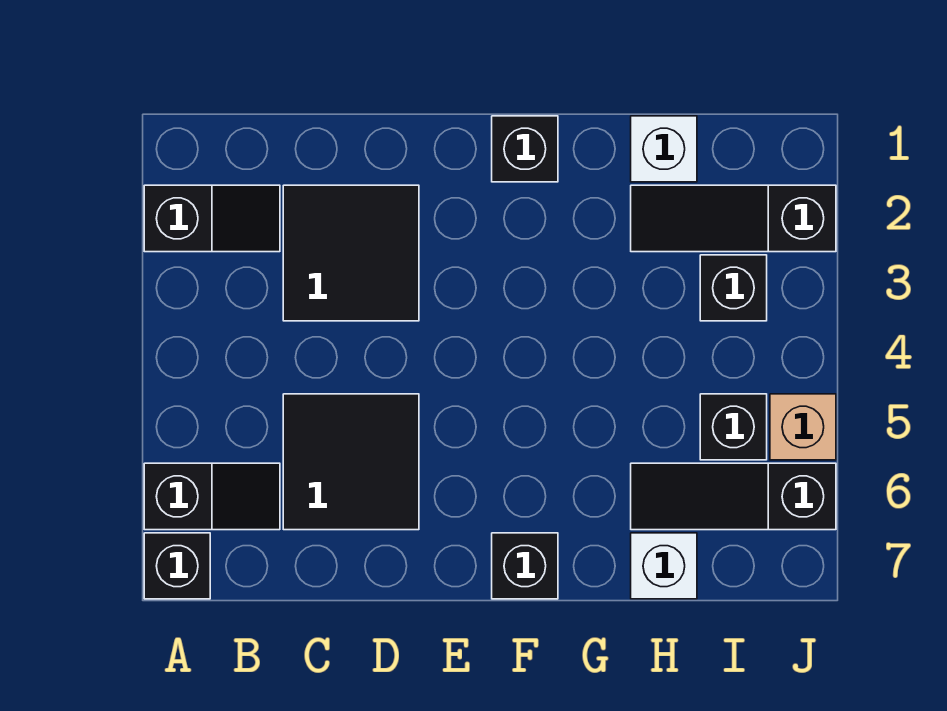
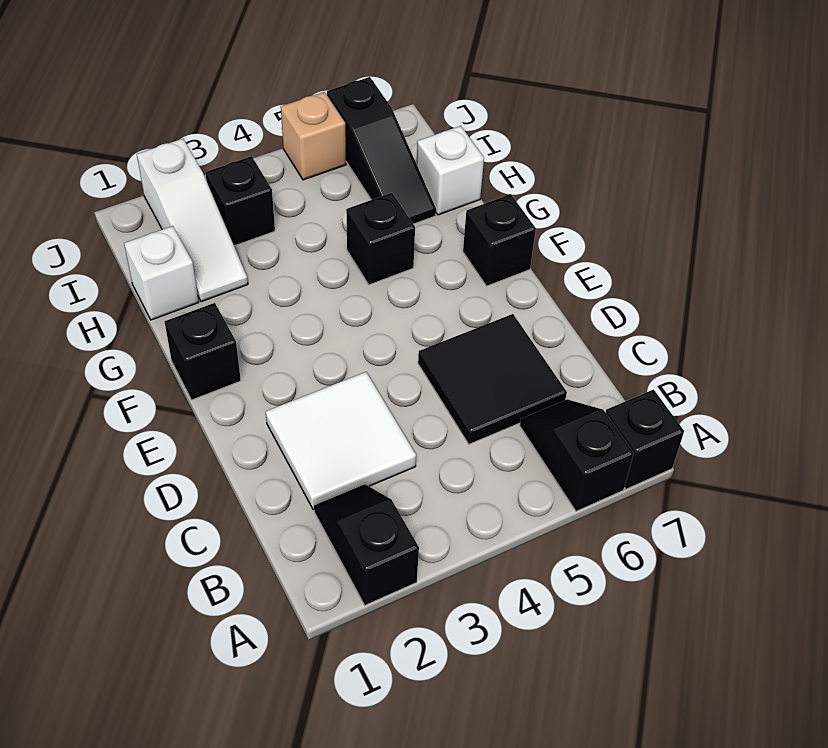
black 2x2 tile [283,185,419,321] -> white 2x2 tile [266,372,416,510]
black 1x3 slope [631,185,836,252] -> white 1x3 slope [137,139,248,302]
black 1x1 brick [700,394,767,460] -> black 1x1 brick moved to [346,193,415,285]

